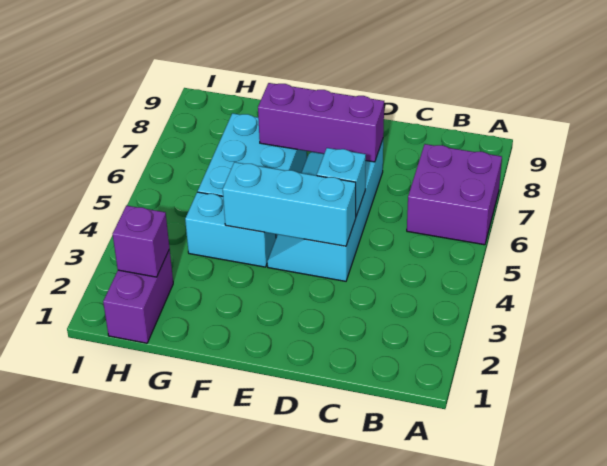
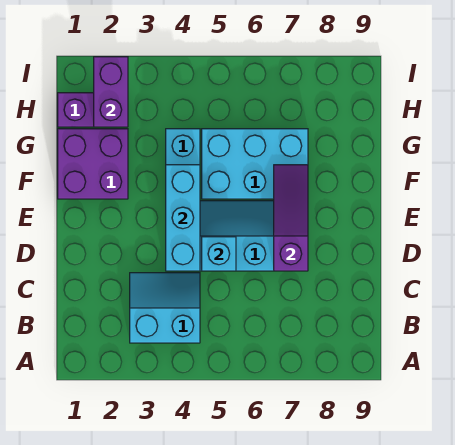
purple 2x2 brick [407,144,502,245] -> purple 2x2 brick moved to [58,129,128,199]
none -> cyan 2x2 slope [130,273,200,343]
purple 1x3 brick [258,83,384,162] -> purple 1x3 slope [274,165,308,271]
purple 1x1 brick [113,205,170,277] -> purple 1x2 brick [94,57,128,127]

